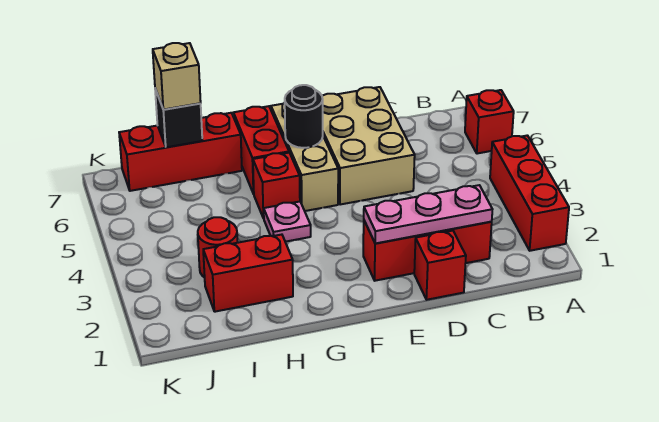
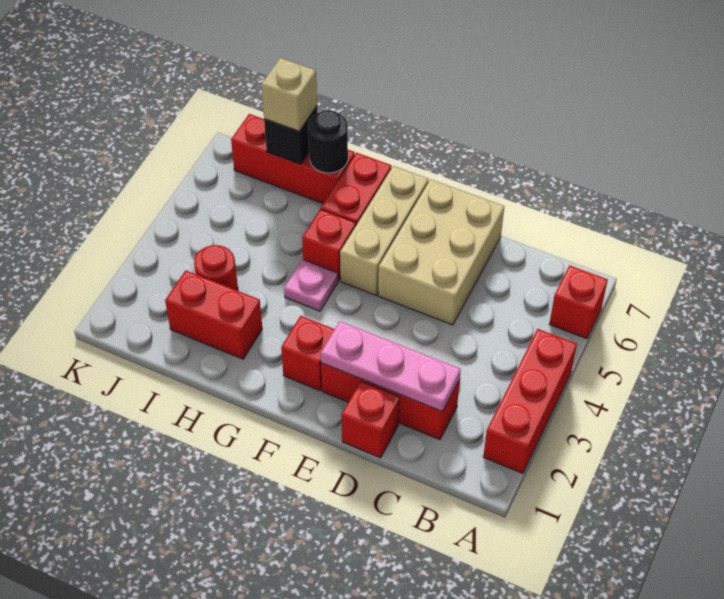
none -> red 1x1 brick [281,316,335,391]
black 1x1 round brick [285,85,323,148] -> black 1x1 round brick moved to [308,110,348,173]

